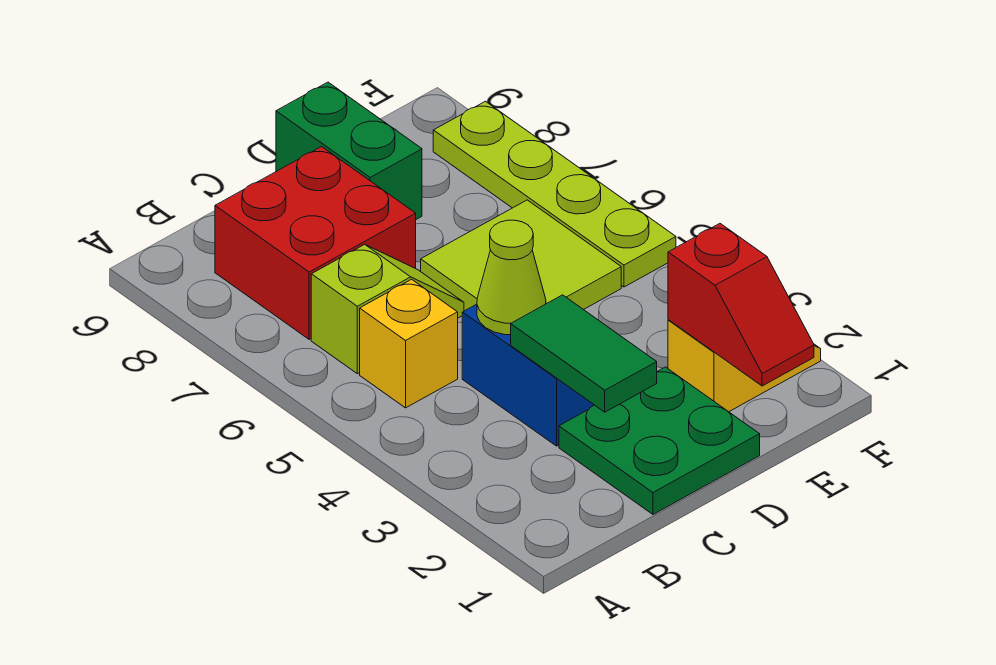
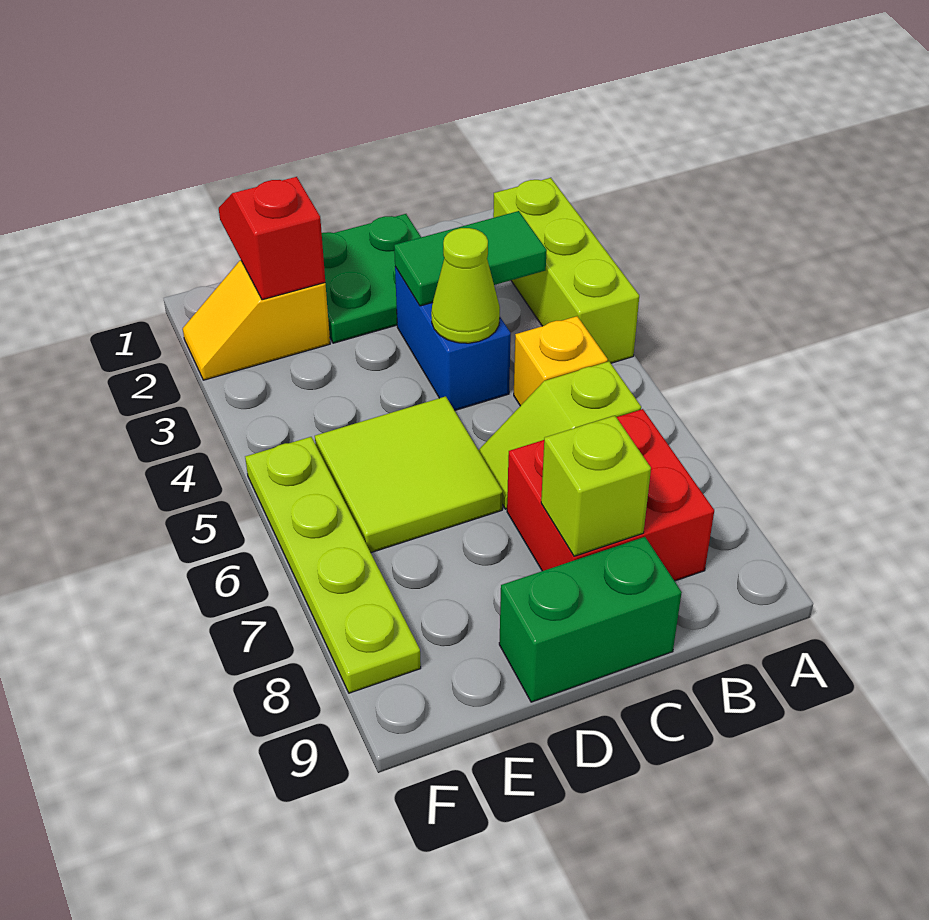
none -> lime 1x3 brick [493,178,639,363]
green 1x2 tile [511,295,657,412] -> green 1x2 tile turned to [394,211,547,306]
none -> lime 1x1 brick [541,416,651,556]
green 1x2 brick [276,82,422,219] -> green 1x2 brick turned to [499,537,682,702]

